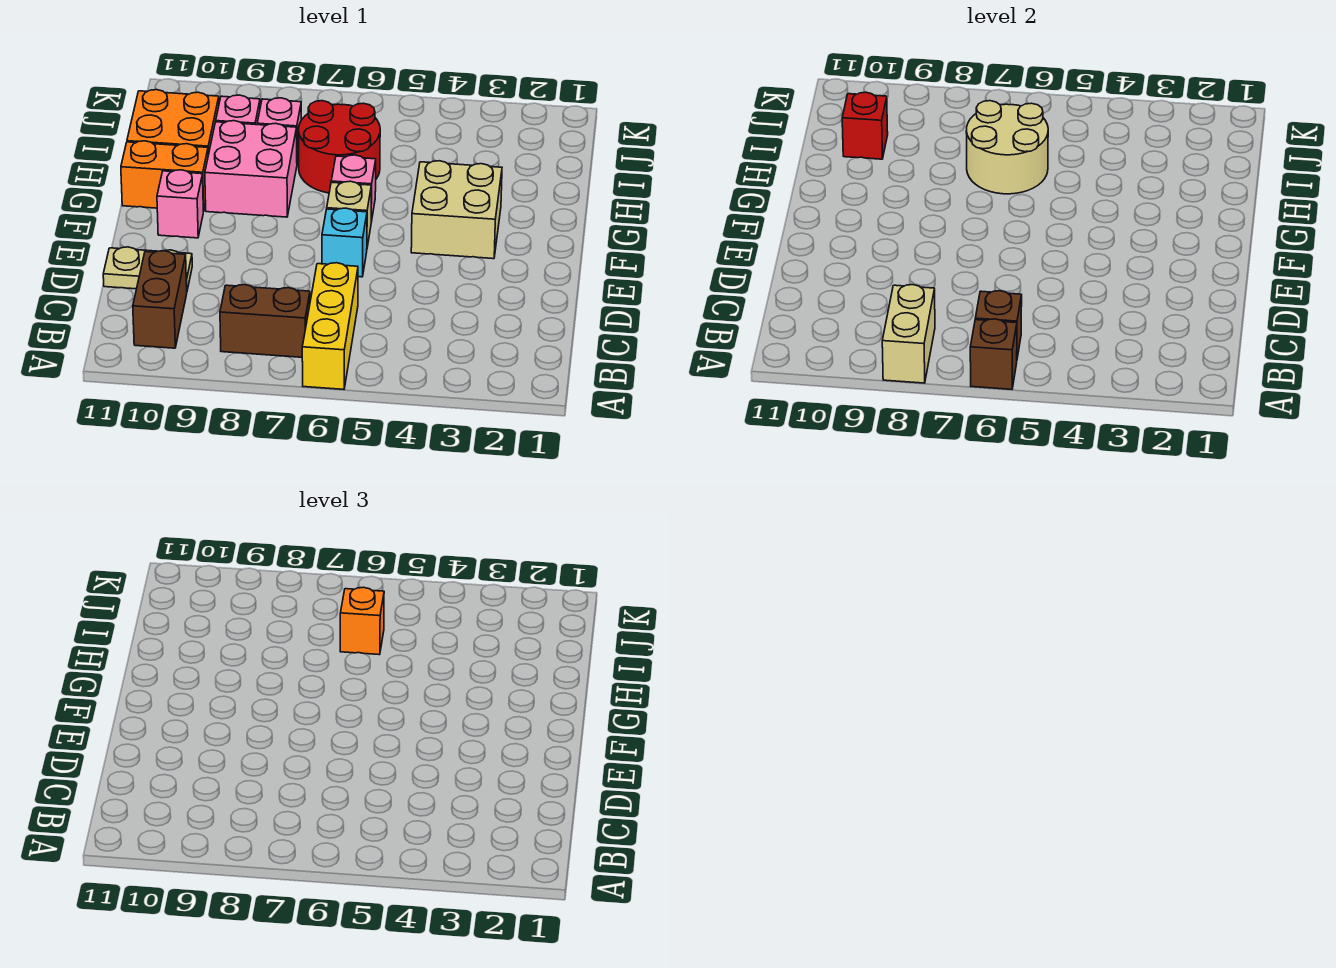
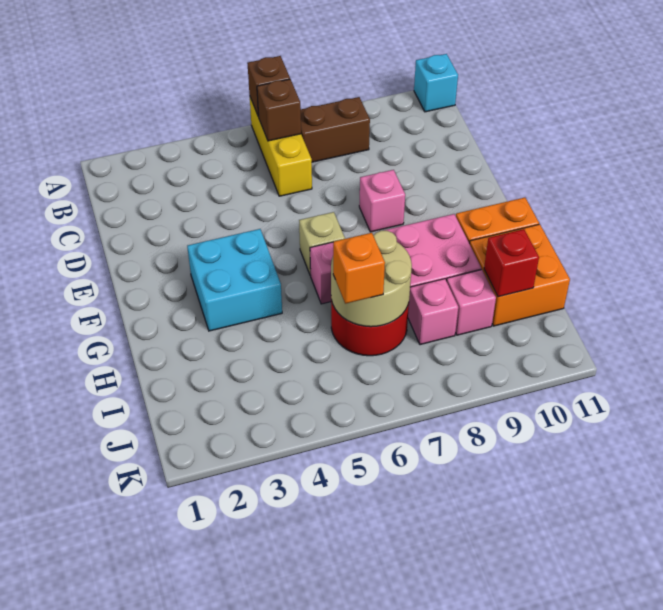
tan 1x2 brick [882,285,935,383] -> none
brown 1x2 brick [133,251,187,348] -> none
tan 1x2 plate [103,247,192,290] -> none
cyan 1x1 brick [322,208,367,277] -> cyan 1x1 brick moved to [414,54,458,112]
tan 2x2 brick [411,161,502,259] -> cyan 2x2 brick [187,229,282,331]
pink 1x1 brick [157,170,203,238] -> pink 1x1 brick moved to [359,170,405,232]

